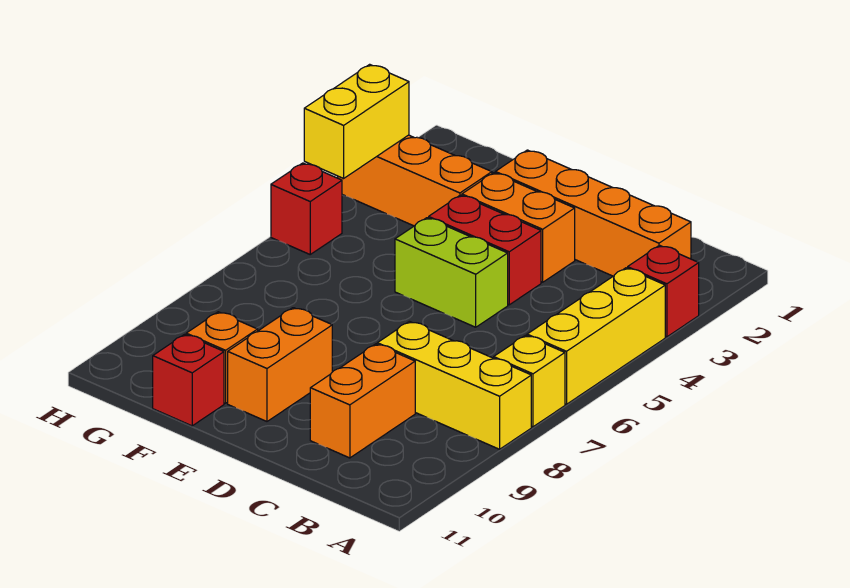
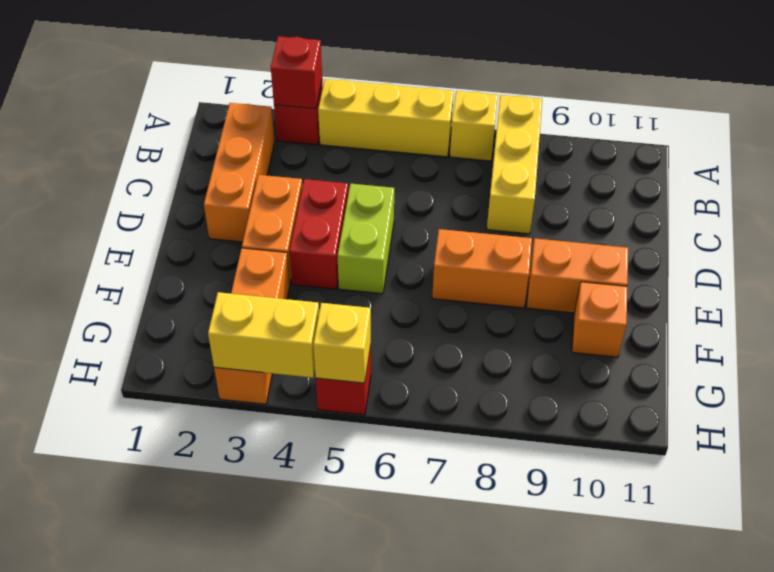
orange 1x4 brick [495,150,691,276] -> orange 1x3 brick [204,103,275,242]
orange 1x2 brick [310,344,415,458] -> orange 1x2 brick moved to [432,229,532,308]
red 1x1 brick [153,334,224,426] -> red 1x1 brick moved to [271,36,322,109]
none -> yellow 1x1 brick [313,303,371,383]

